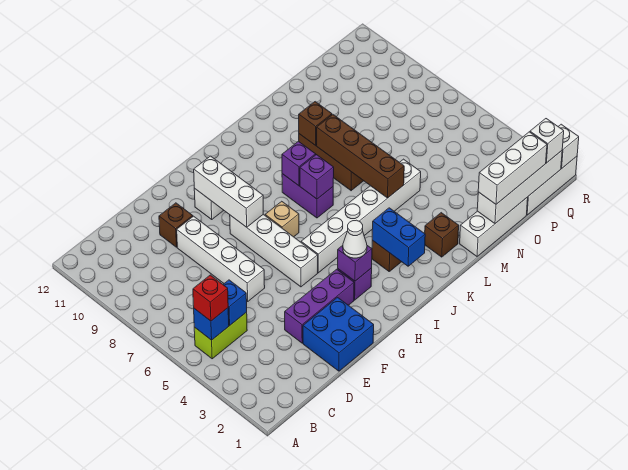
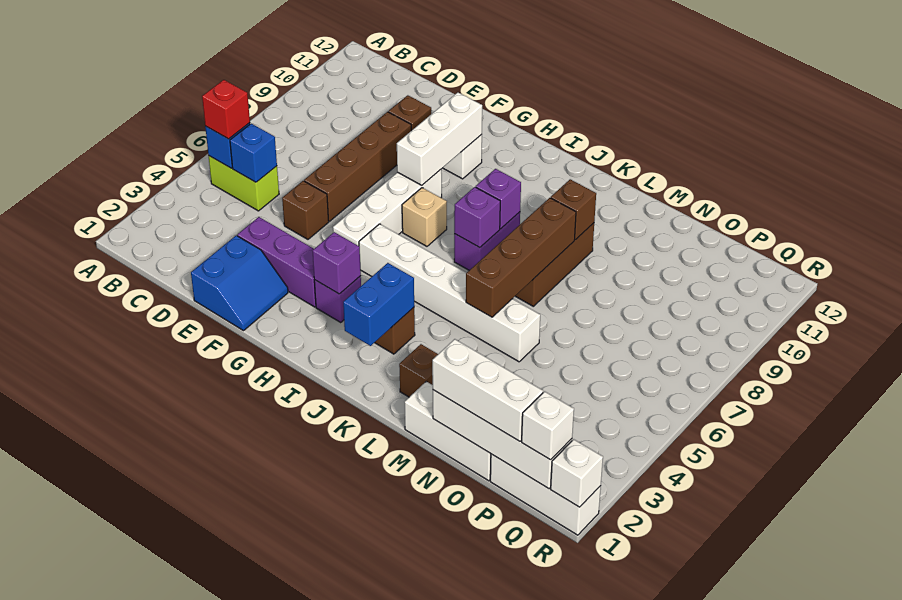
blue 2x2 brick [303,297,374,371] -> blue 2x2 slope [191,235,288,331]
none -> brown 1x1 brick [282,181,329,239]
white 1x4 brick [177,216,265,301] -> brown 1x4 brick [304,112,411,221]
white 1x1 cone [343,220,367,258] -> none

